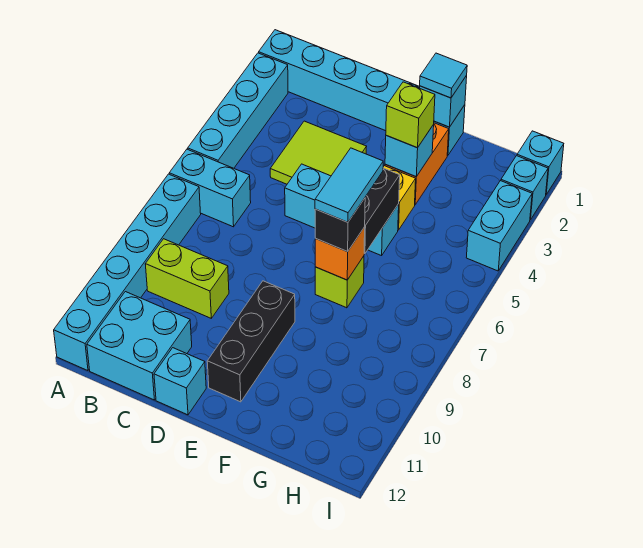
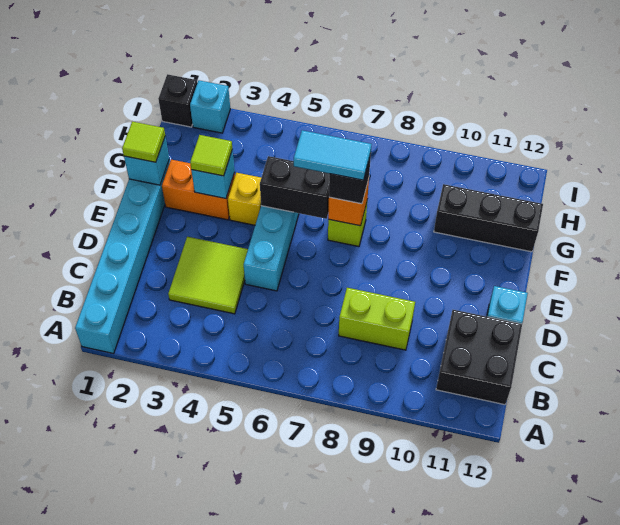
cyan 1x4 brick [188,53,288,168] -> none
cyan 1x2 brick [169,149,251,227] -> none
cyan 1x6 brick [54,174,201,371] -> none
lime 1x2 brick [145,239,229,318] -> lime 1x2 brick turned to [339,288,415,350]
cyan 2x2 brick [87,292,192,400] -> black 2x2 brick [436,310,522,405]
black 1x3 brick [207,281,295,402] -> black 1x3 brick moved to [434,184,543,252]
cyan 1x1 tile [420,53,467,98] -> lime 1x1 tile [122,122,165,162]
lime 1x1 brick [386,82,435,148] -> lime 1x1 tile [190,135,232,176]
cyan 1x1 brick [517,131,564,194] -> black 1x1 brick [158,74,197,127]
cyan 1x2 brick [466,181,532,271] -> none

